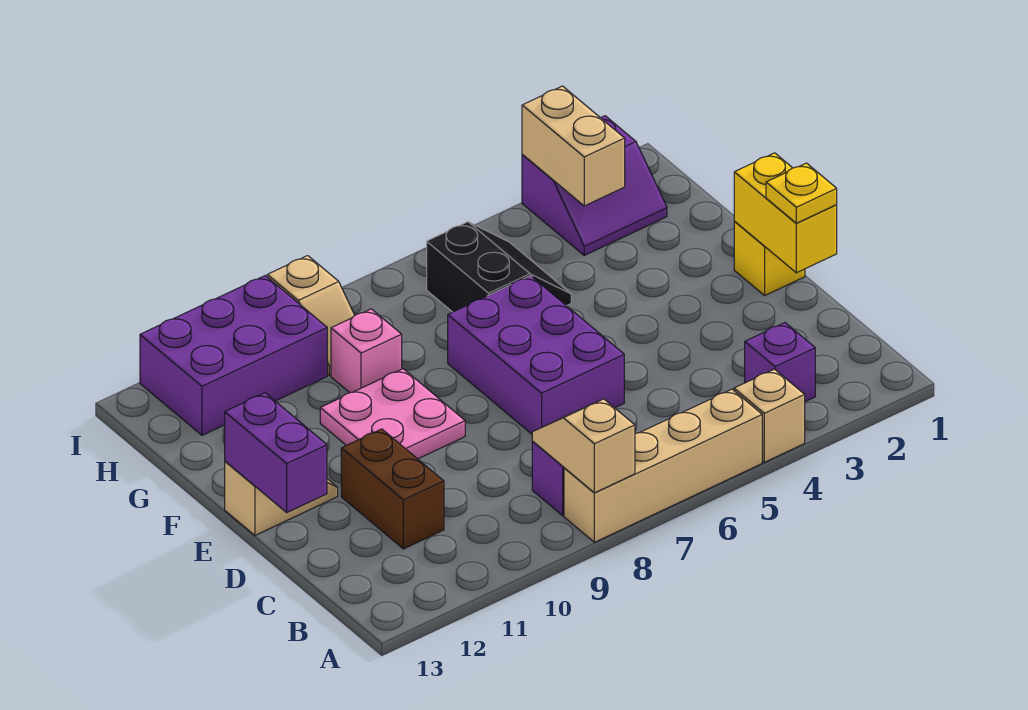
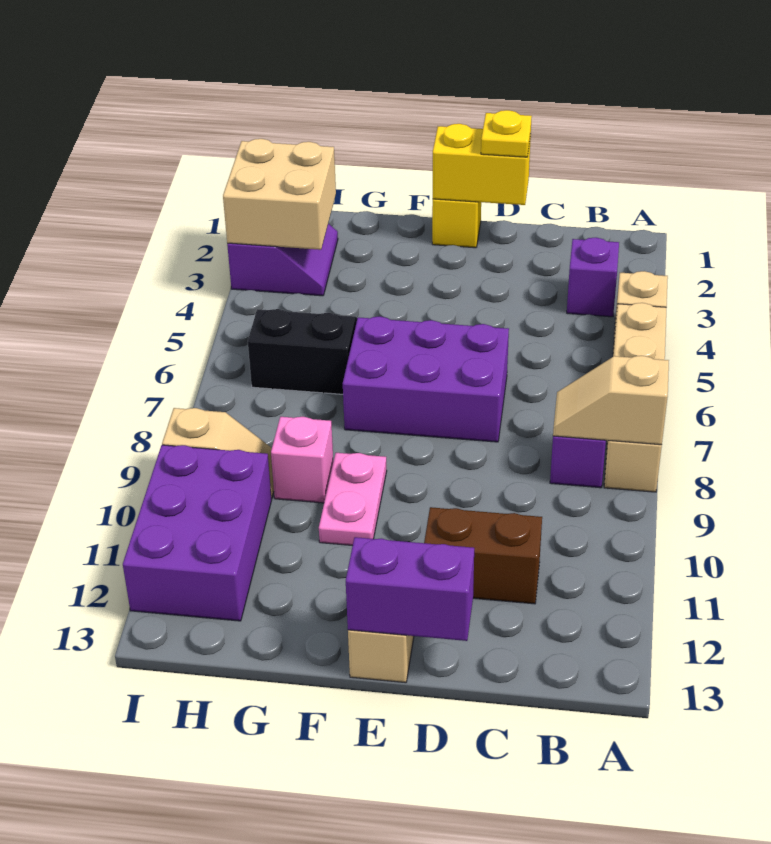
pink 2x2 plate [320,369,465,459] -> pink 1x2 plate [319,453,387,546]
tan 1x2 brick [522,86,625,206] -> tan 2x2 brick [223,139,336,250]

